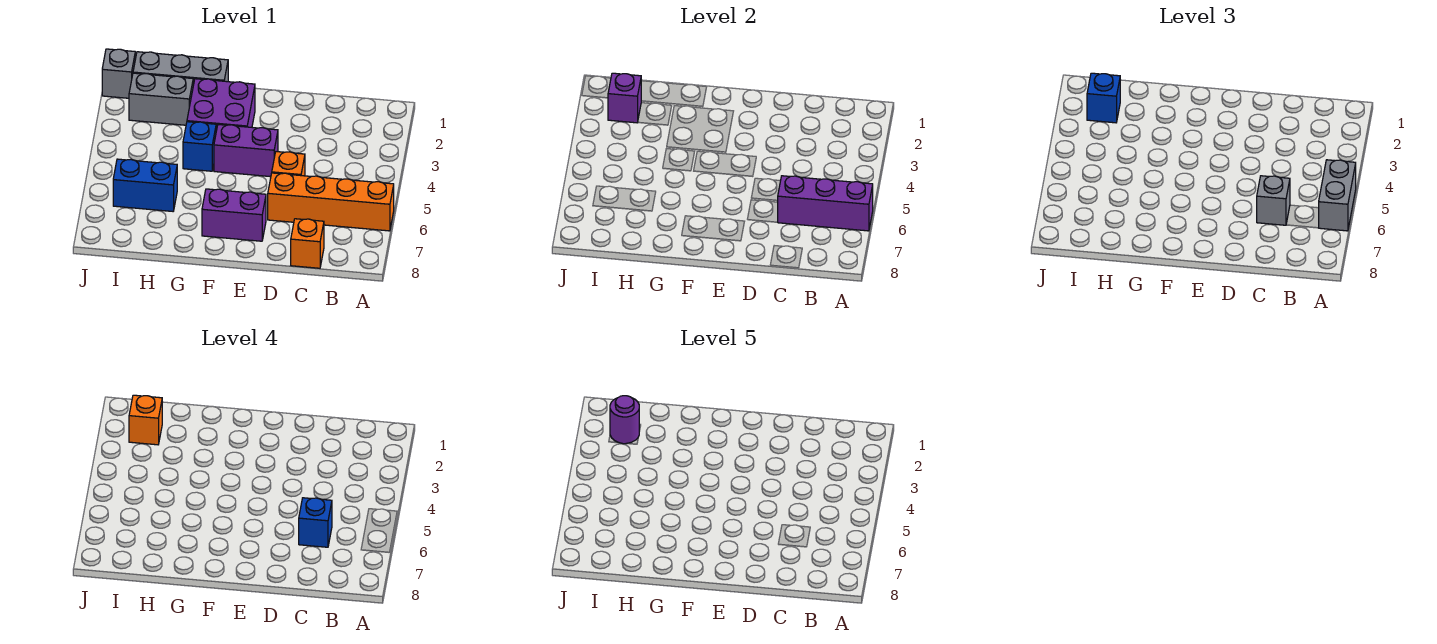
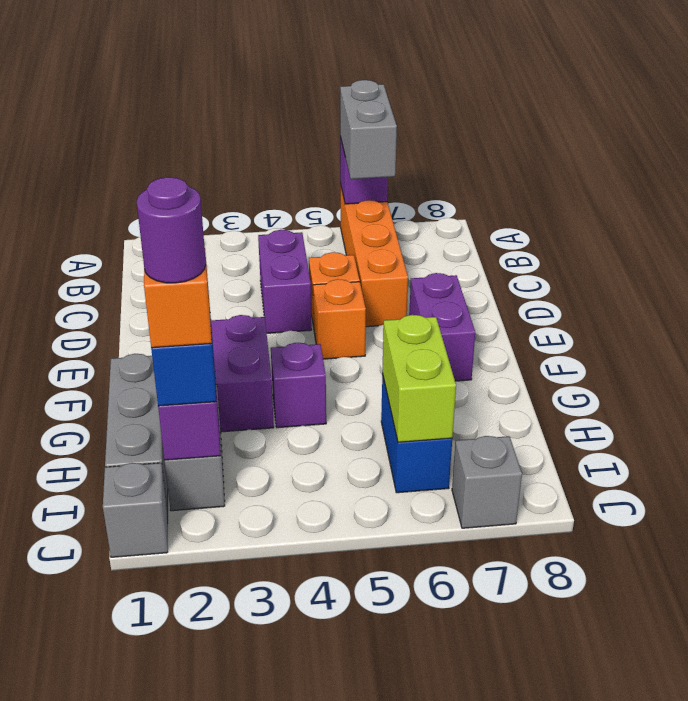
grey 1x2 brick [1319,160,1356,231] -> grey 1x2 brick turned to [340,80,397,179]
purple 1x3 brick [777,176,873,231] -> purple 1x1 brick [340,137,388,204]
grey 1x1 brick [1257,176,1290,225] -> grey 1x1 brick moved to [452,436,522,528]
blue 1x1 brick [299,498,332,547] -> none
orange 1x1 brick [291,219,324,268] -> orange 1x1 brick moved to [313,279,366,359]
purple 1x2 brick [214,125,278,177] -> purple 1x2 brick moved to [258,230,312,333]
blue 1x1 brick [183,122,216,171] -> purple 1x1 brick [271,343,326,428]
none -> lime 1x2 brick [382,315,456,442]

